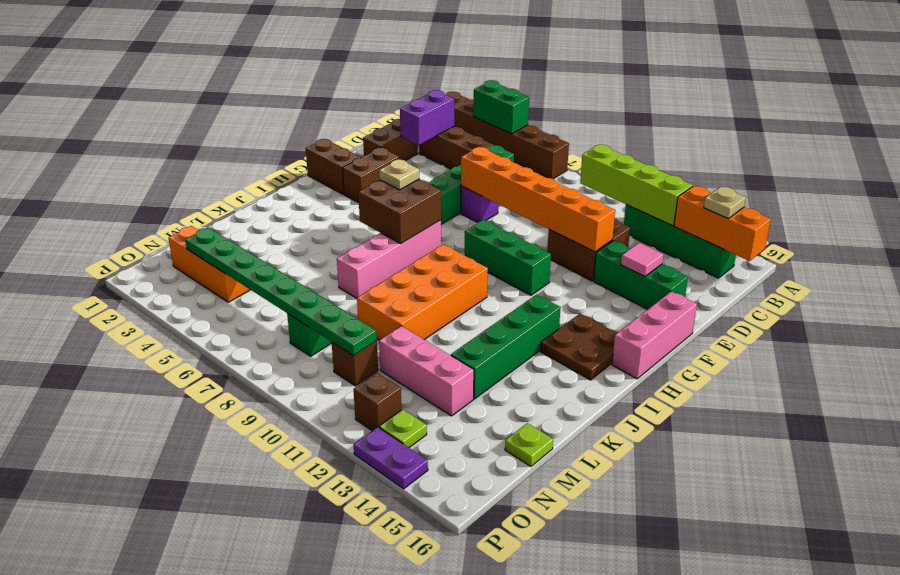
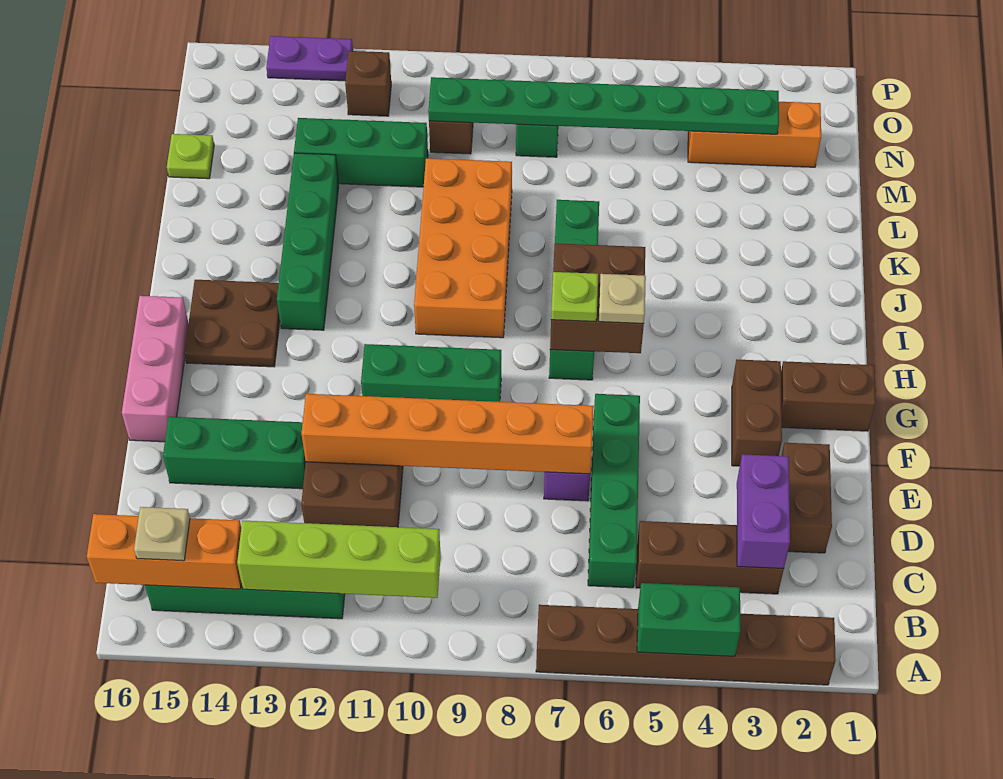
pink 1x1 tile [621,243,663,277] -> none
pink 1x4 brick [337,220,441,298] -> green 1x4 brick [549,200,599,380]
pink 1x3 brick [379,326,474,416] -> green 1x3 brick [294,118,428,187]
lime 1x1 plate [379,409,427,447] -> lime 1x1 plate moved to [551,272,598,322]

